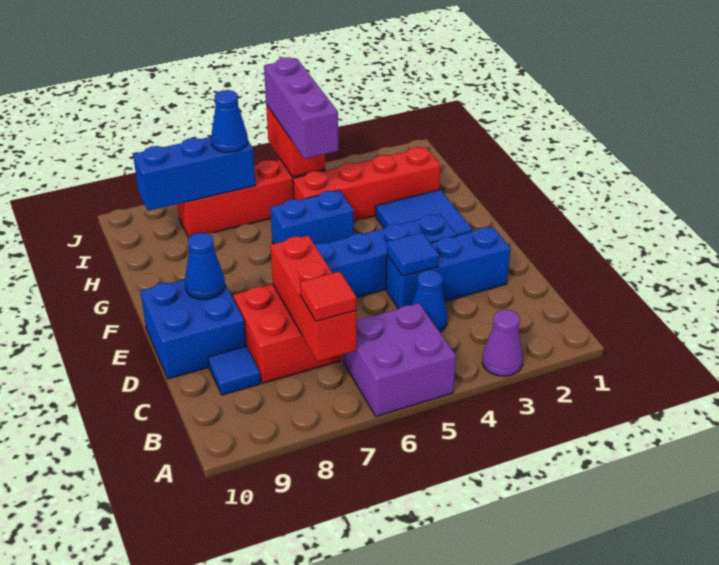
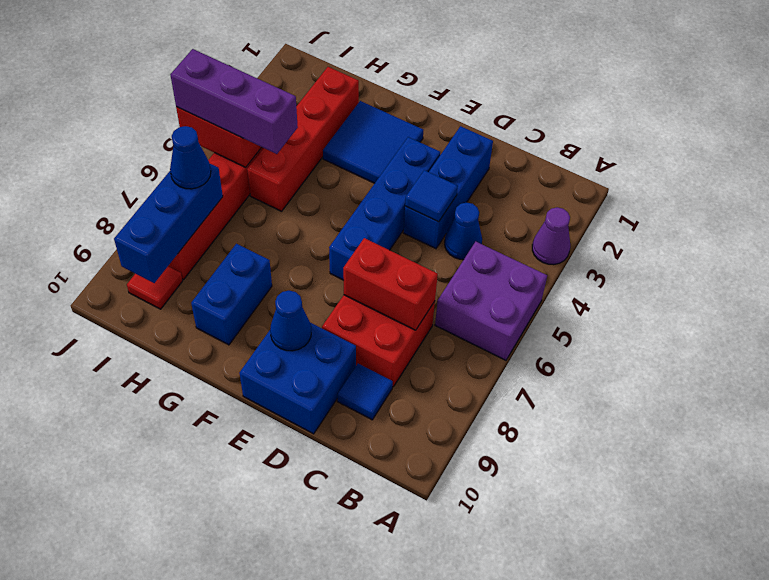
red 1x3 brick [270,235,357,362] -> red 1x2 brick [343,238,438,330]
red 1x1 tile [300,271,357,321] -> red 1x1 tile moved to [127,266,183,309]
blue 1x2 brick [270,190,354,245] -> blue 1x2 brick moved to [191,244,272,345]

